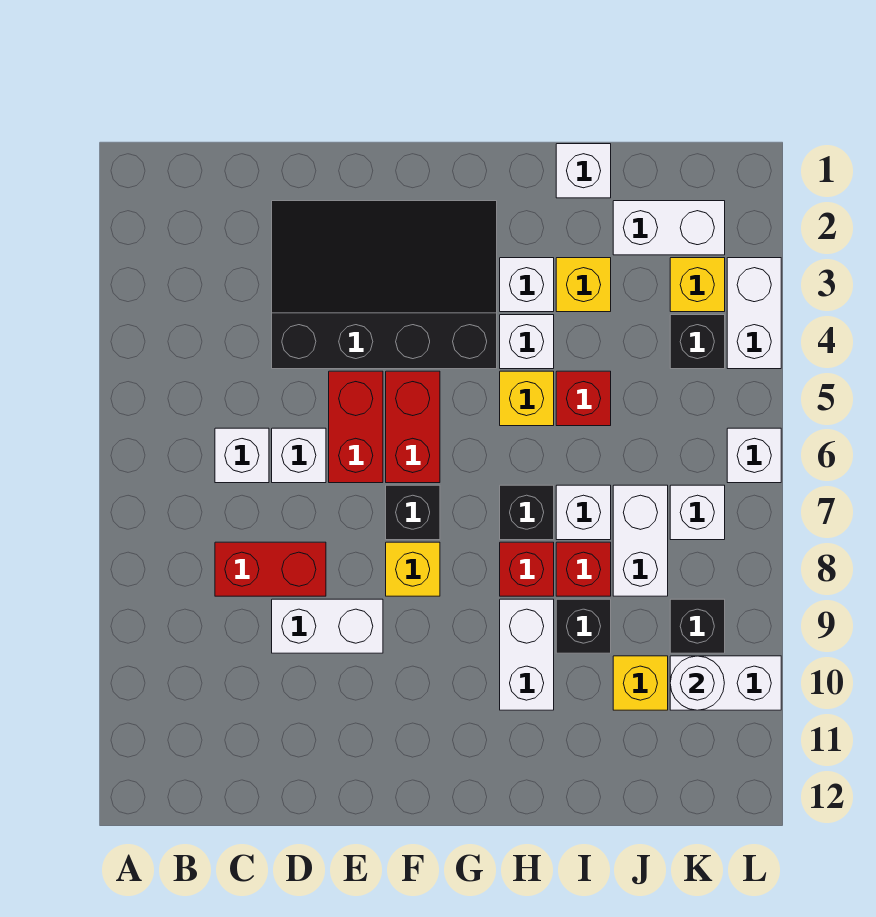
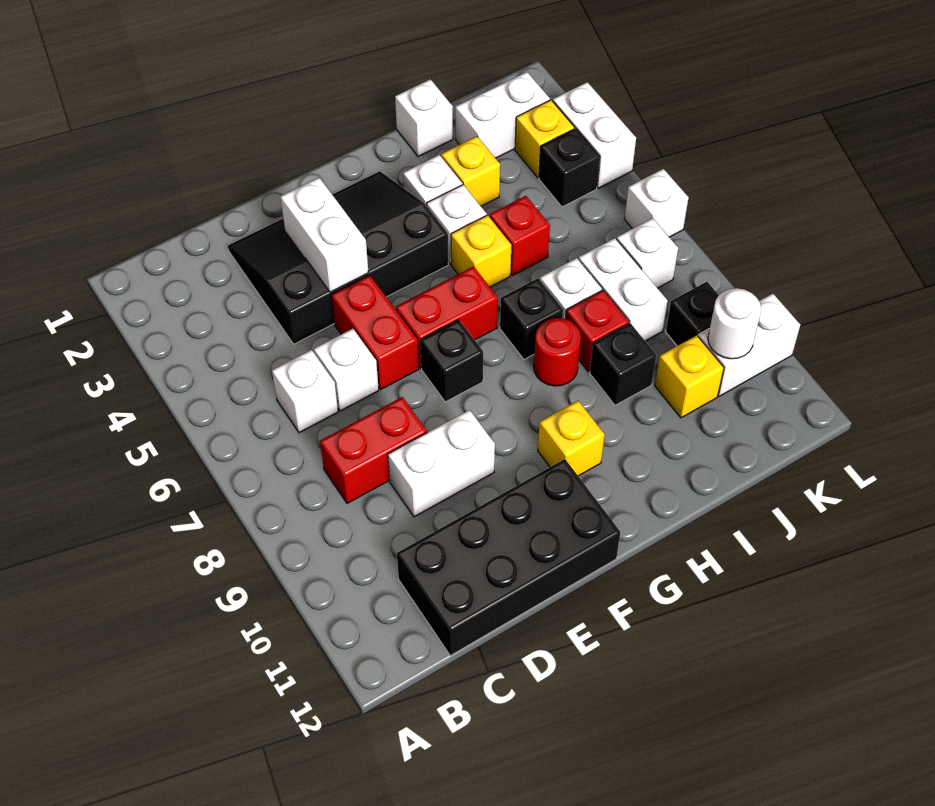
none -> black 2x4 brick [397,459,620,656]
red 1x2 brick [386,371,440,483] -> red 1x2 brick turned to [396,267,498,368]
yellow 1x1 brick [386,542,440,596] -> yellow 1x1 brick moved to [538,401,605,476]
red 1x1 brick [500,542,554,596] -> red 1x1 round brick [534,318,581,386]
white 1x2 brick [500,599,554,710] -> white 1x2 brick moved to [280,178,369,292]

